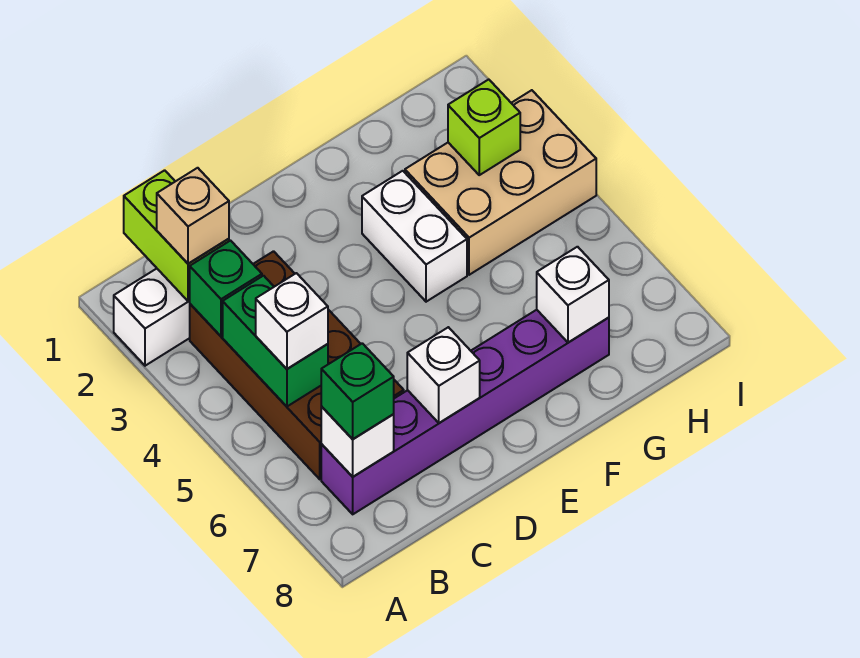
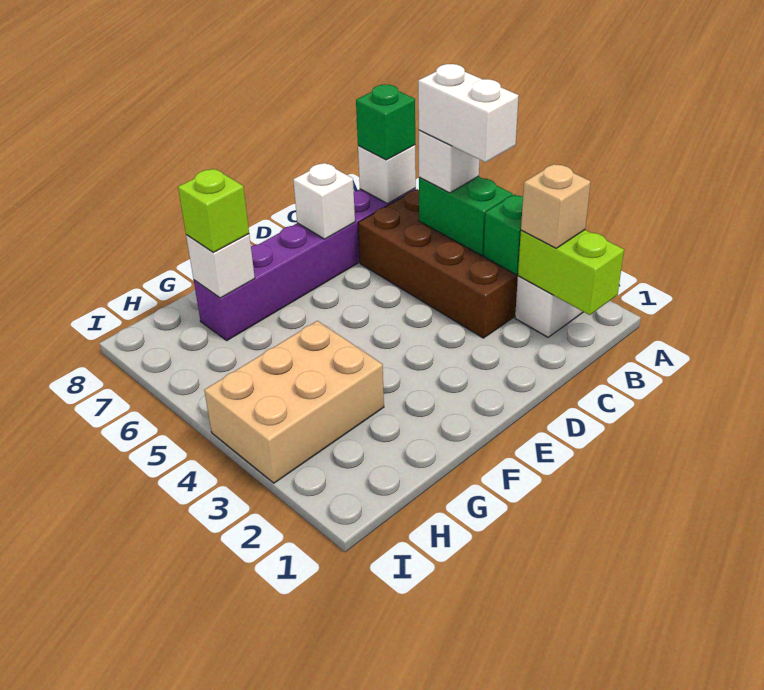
white 1x2 brick [362,171,467,302] -> white 1x2 brick moved to [418,64,519,162]
lime 1x1 brick [448,79,520,175] -> lime 1x1 brick moved to [178,169,249,252]

